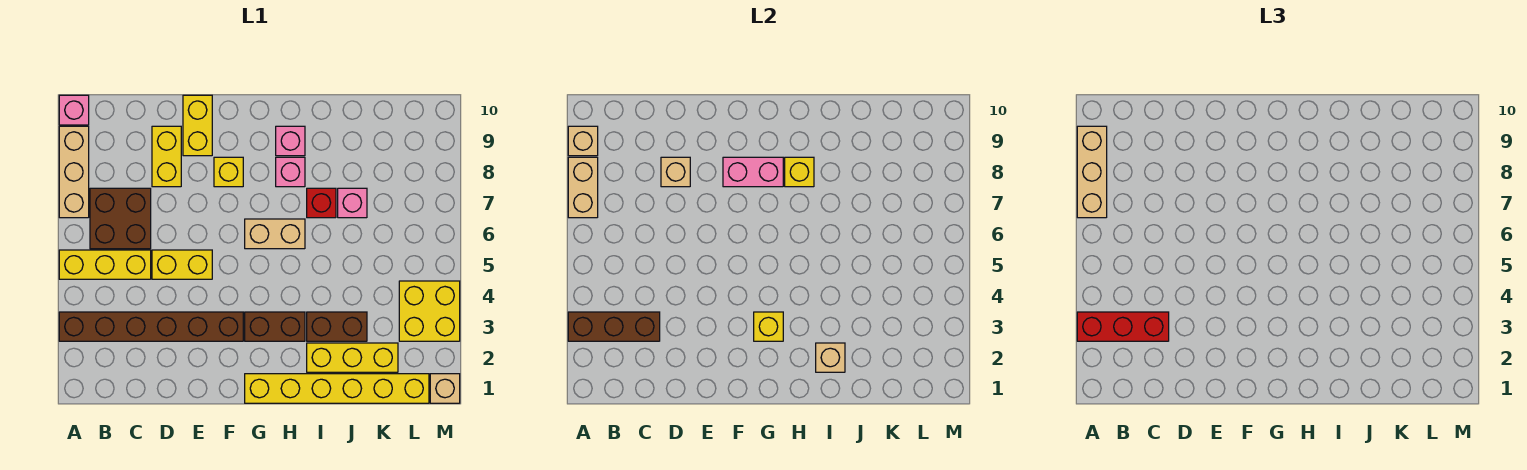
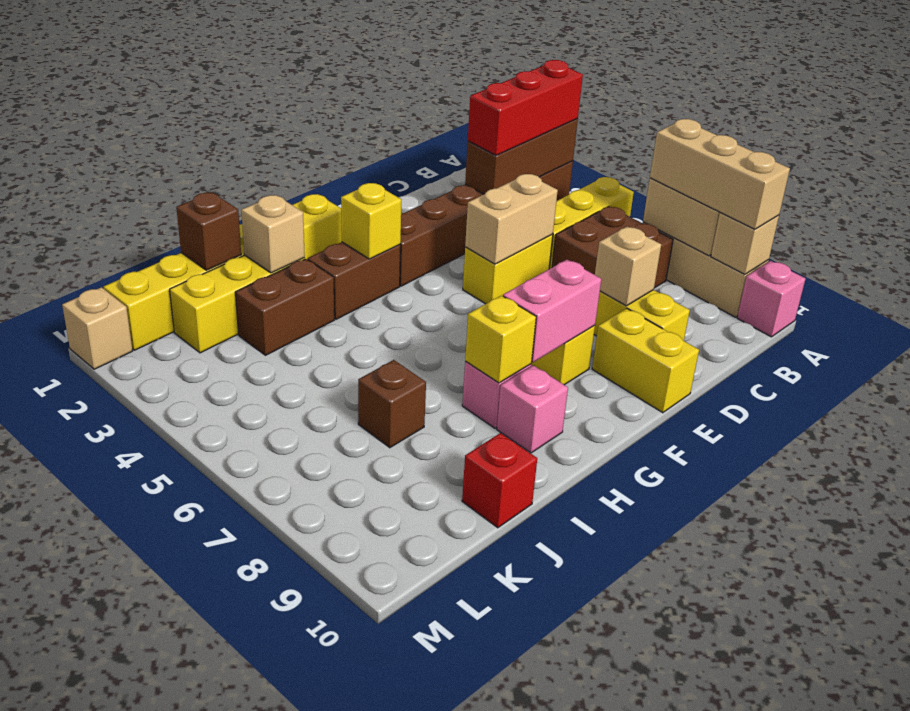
tan 1x2 brick [245,219,305,249] -> tan 1x2 brick moved to [465,174,558,264]
red 1x1 brick [307,188,336,218] -> red 1x1 brick moved to [462,433,537,528]
none -> brown 1x1 brick [176,192,241,270]
pink 1x1 brick [338,188,367,218] -> brown 1x1 brick [358,360,426,448]
yellow 2x2 brick [399,281,460,341] -> none

